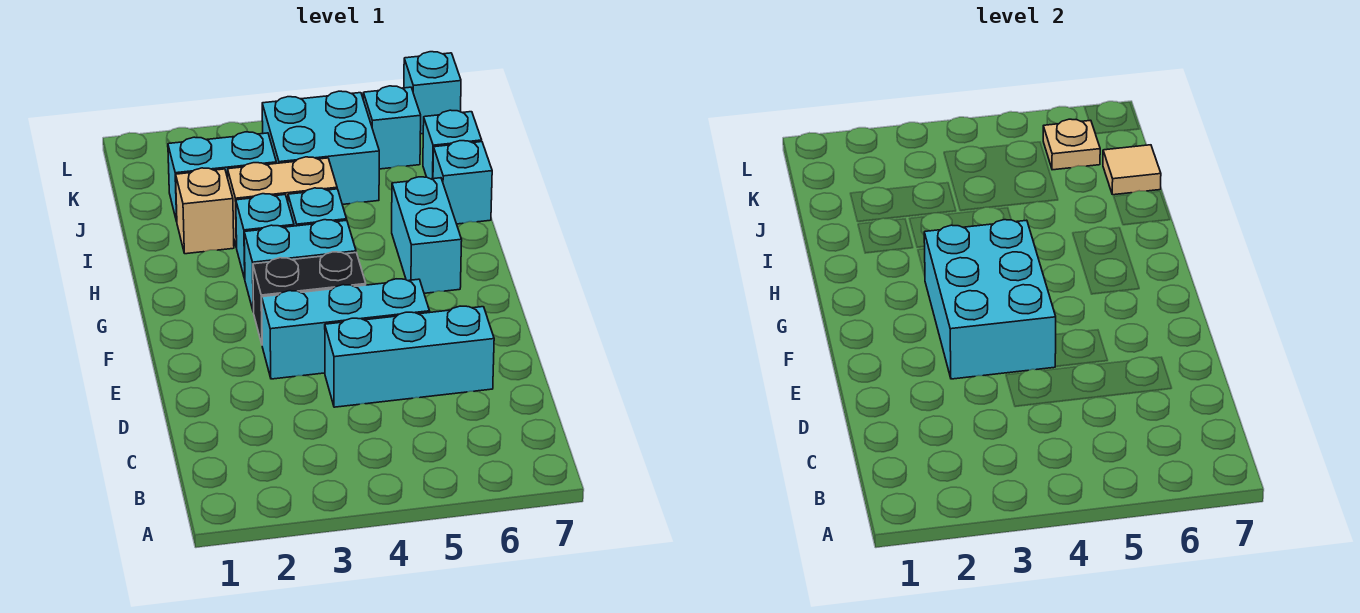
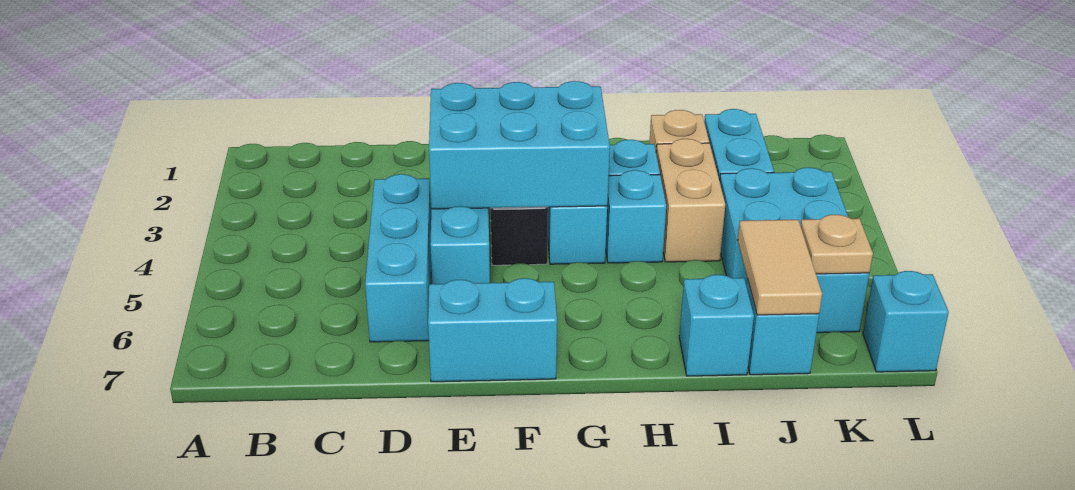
cyan 1x2 brick [392,177,462,293] -> cyan 1x2 brick moved to [428,278,557,382]
tan 1x1 tile [1103,145,1161,195] -> tan 1x2 tile [738,220,822,315]

